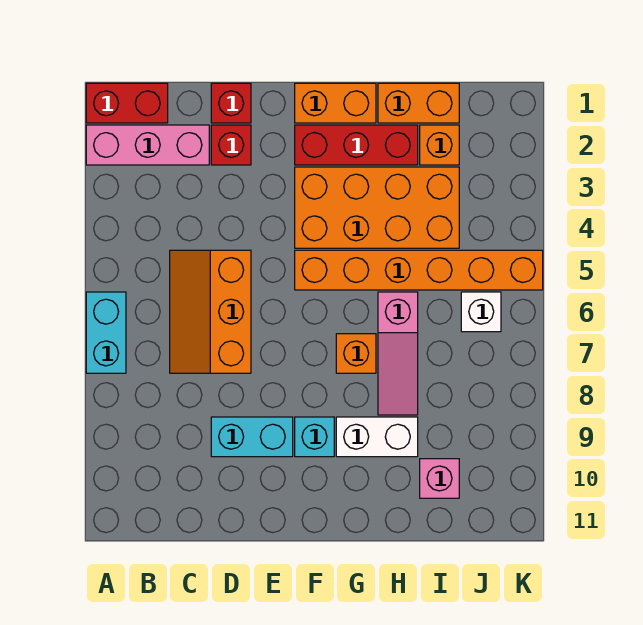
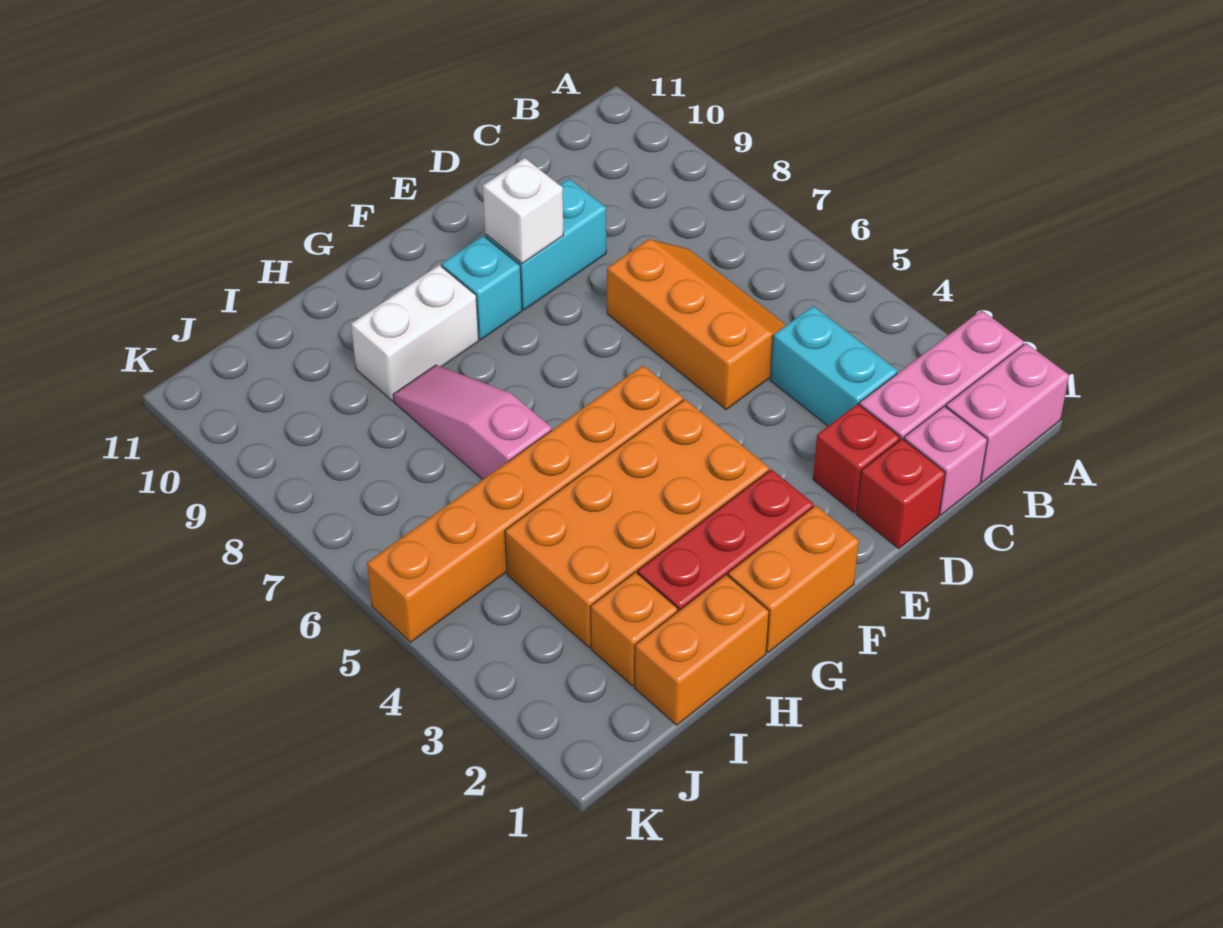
red 1x2 brick [86,83,168,123] -> pink 1x2 brick [946,343,1069,482]
cyan 1x2 brick [86,292,126,373] -> cyan 1x2 brick moved to [770,306,897,426]
orange 1x1 brick [336,334,376,373] -> none
pink 1x1 brick [420,459,459,498] -> pink 1x1 brick moved to [904,406,987,515]
white 1x1 brick [461,292,501,332] -> white 1x1 brick moved to [483,158,564,263]

